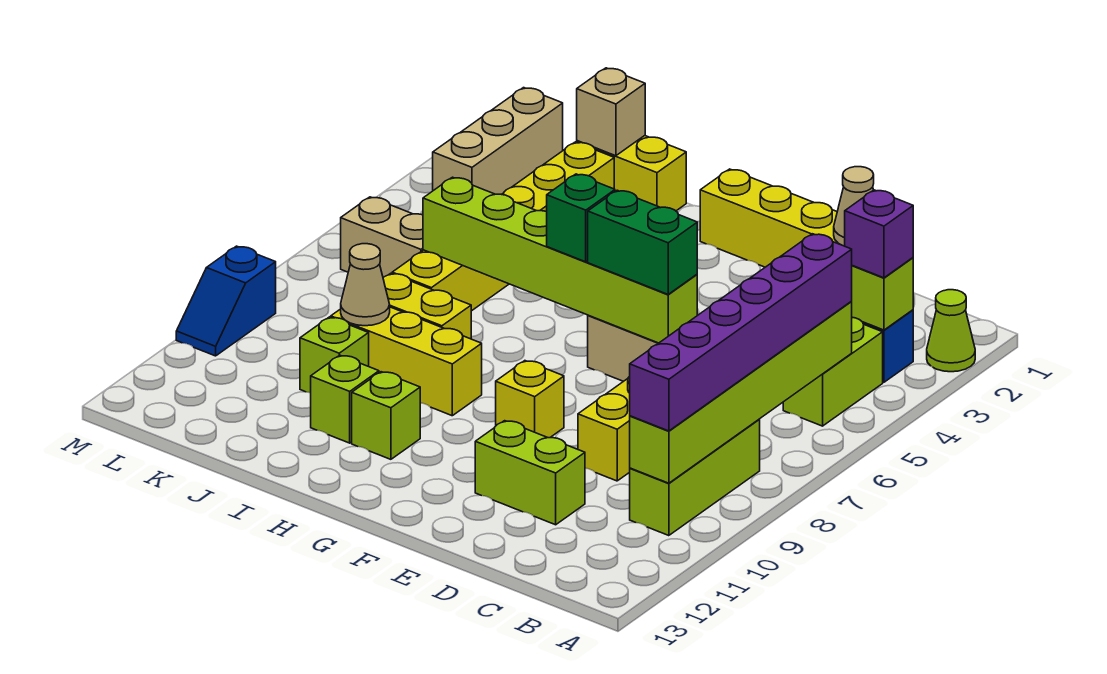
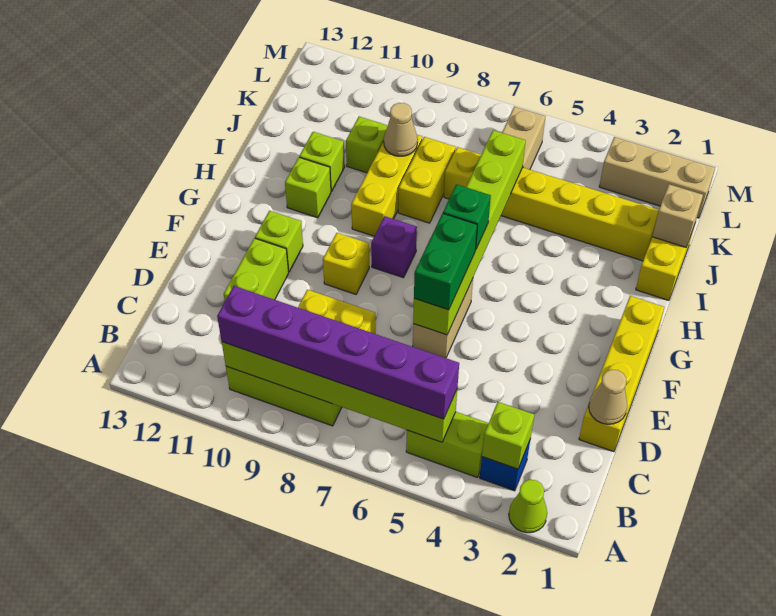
purple 1x1 brick [845,190,913,278] -> purple 1x1 brick moved to [371,216,417,278]
none -> lime 1x1 brick [255,211,303,272]
blue 1x2 slope [176,246,276,356] -> none

